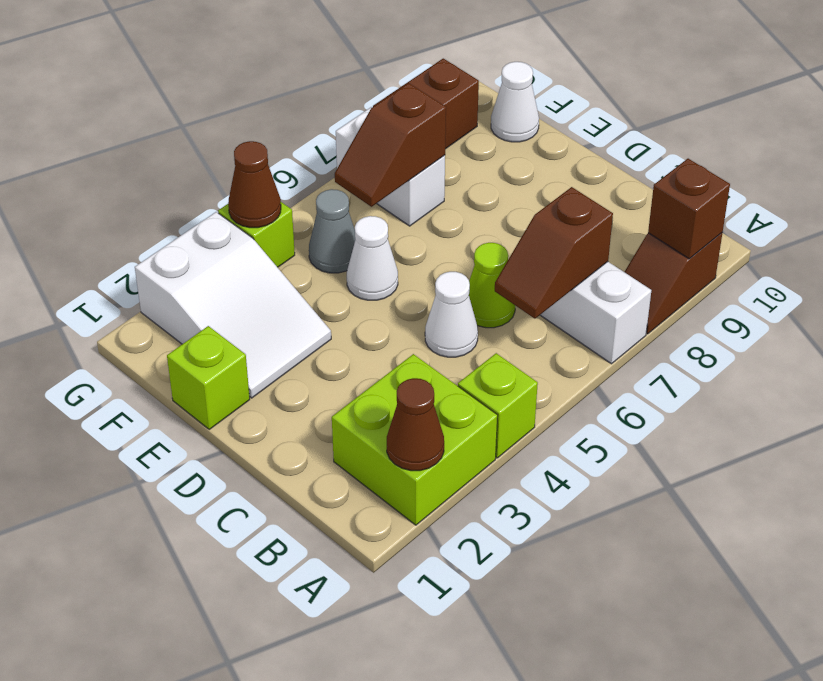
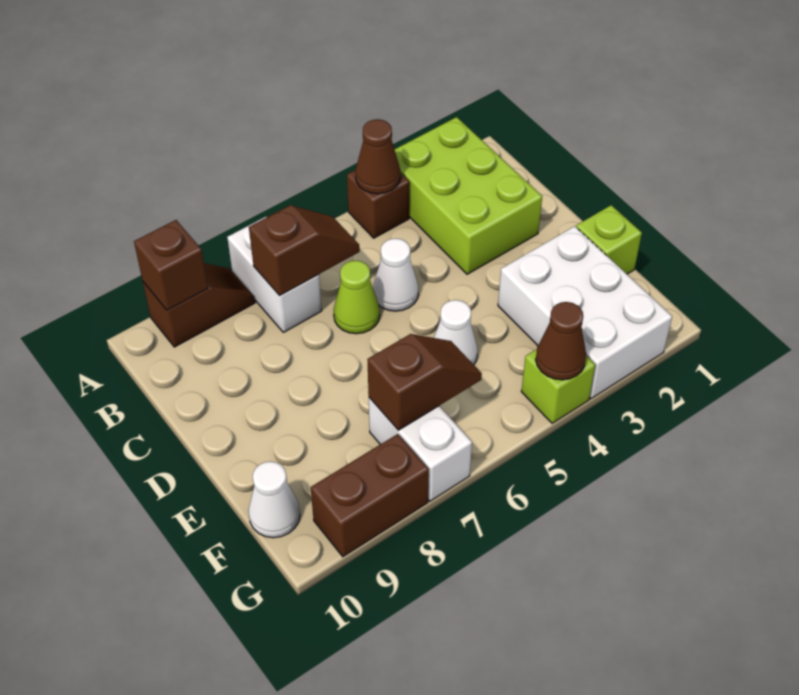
lime 2x2 brick [332,354,498,525] -> lime 2x3 brick [395,117,542,274]
brown 1x1 cone [387,378,444,471] -> brown 1x1 cone moved to [355,119,400,194]
lime 1x1 brick [458,353,538,458] -> brown 1x1 brick [347,170,409,238]
white 2x3 slope [135,212,331,398] -> white 2x3 brick [498,226,672,399]
grey 1x1 cone [309,189,355,273] -> none

